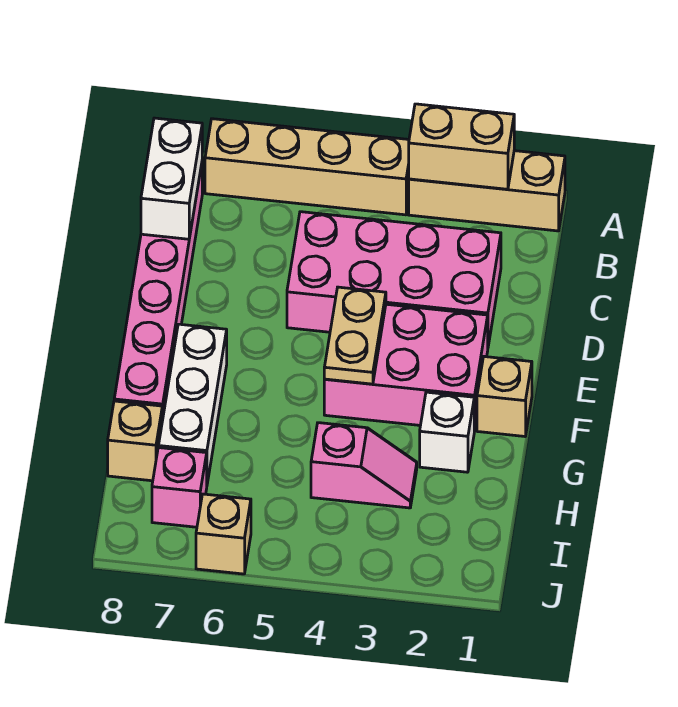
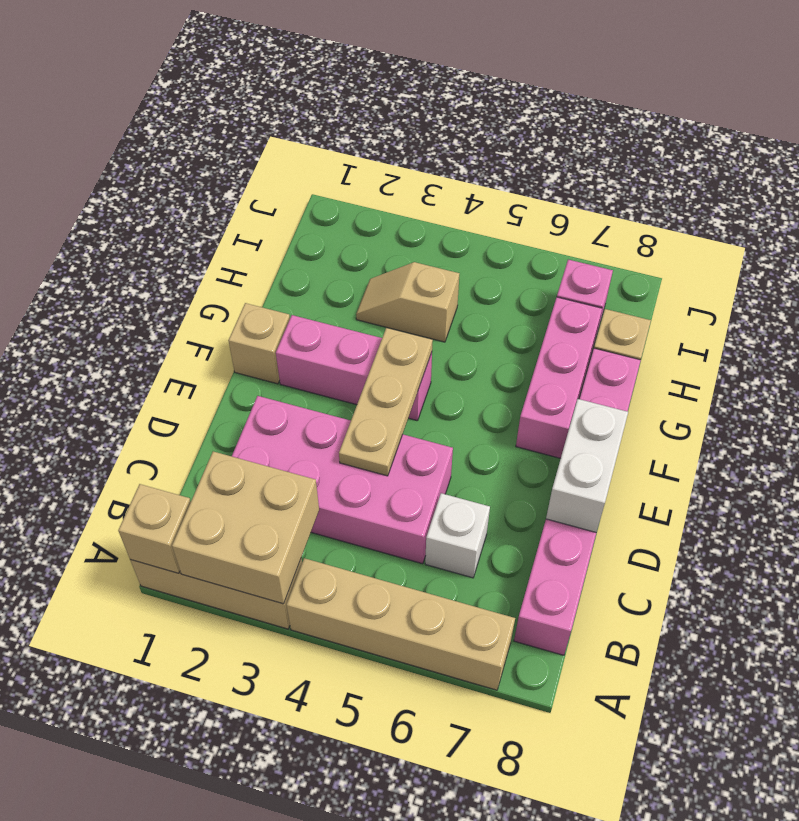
tan 1x2 brick [409,104,514,189] -> tan 2x2 brick [172,451,319,604]
white 1x2 brick [141,118,202,239] -> white 1x2 brick moved to [546,399,628,533]
pink 2x3 brick [324,304,488,431] -> pink 1x3 brick [276,315,432,421]
tan 1x2 plate [324,287,386,384] -> tan 1x3 plate [339,328,433,476]
white 1x3 brick [159,324,227,483] -> pink 1x3 brick [516,297,602,458]
white 1x1 brick [420,392,474,472] -> white 1x1 brick moved to [425,493,490,578]
pink 1x2 slope [311,423,417,508] -> tan 1x2 slope [356,262,459,342]
tan 1x1 brick [196,494,251,574] -> tan 1x1 brick moved to [118,484,191,573]

